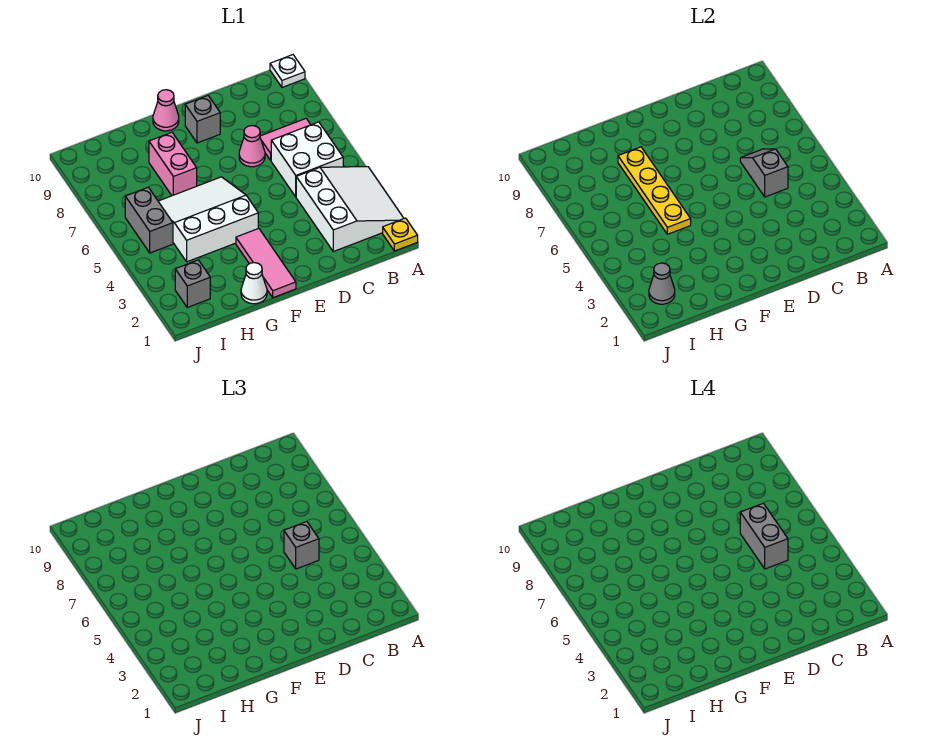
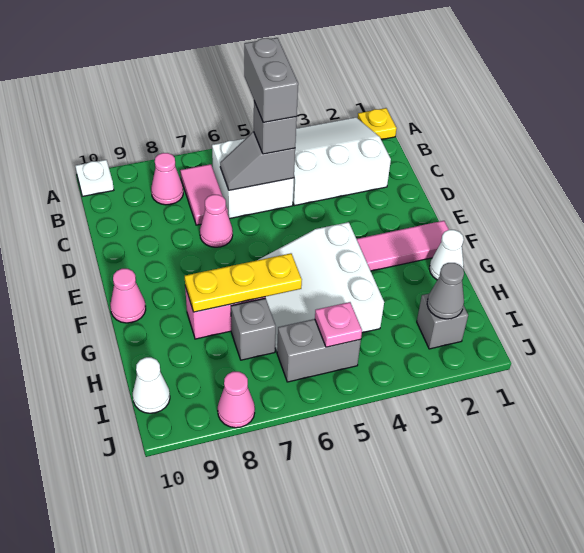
none -> pink 1x1 cone [151,153,183,205]
grey 1x2 brick [740,503,788,569] -> grey 1x2 brick turned to [244,38,298,122]
grey 1x1 brick [185,96,220,143] -> grey 1x1 brick moved to [231,298,276,360]
yellow 1x4 plate [618,147,691,234] -> yellow 1x3 plate [185,253,302,312]
none -> pink 1x1 plate [315,302,362,347]
none -> white 1x1 cone [133,357,170,413]
none -> pink 1x1 cone [218,372,255,428]

